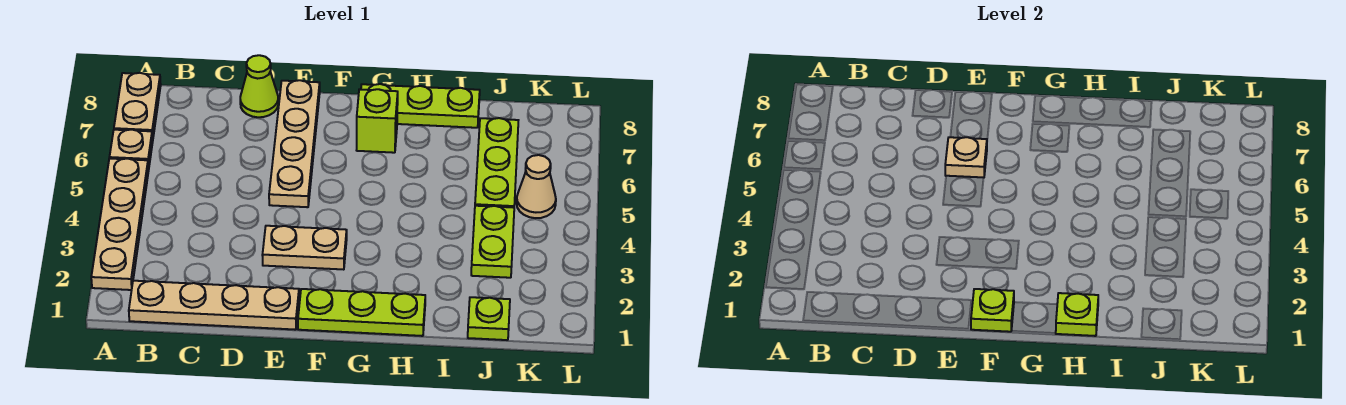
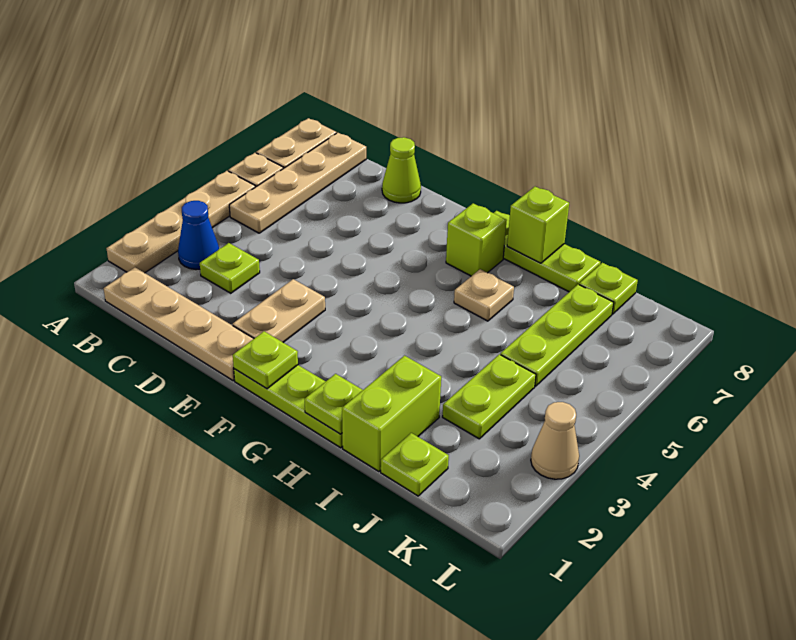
none -> blue 1x1 cone [178,201,219,270]
none -> lime 1x1 plate [200,243,260,293]
tan 1x2 plate [262,226,347,270] -> tan 1x2 plate turned to [233,279,325,342]
tan 1x4 plate [269,80,320,207] -> tan 1x4 plate moved to [229,133,366,233]
tan 1x1 plate [945,137,987,177] -> tan 1x1 plate moved to [454,269,514,321]
none -> lime 1x1 brick [507,187,569,263]
none -> lime 1x2 brick [342,356,441,472]
none -> lime 1x1 plate [579,263,638,314]
tan 1x1 cone [517,155,556,218] -> tan 1x1 cone moved to [531,402,579,479]

